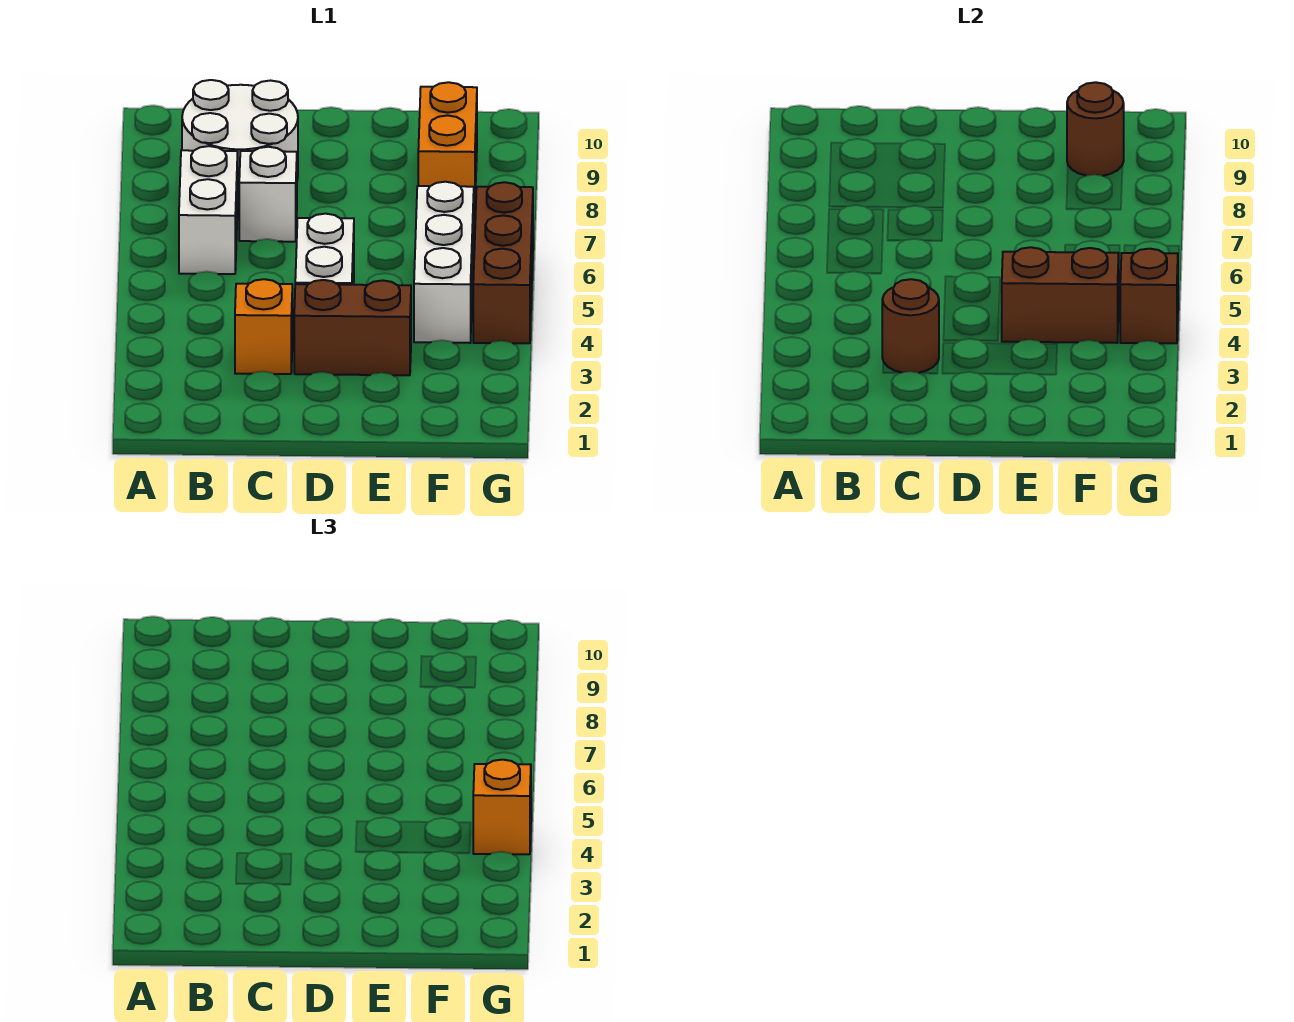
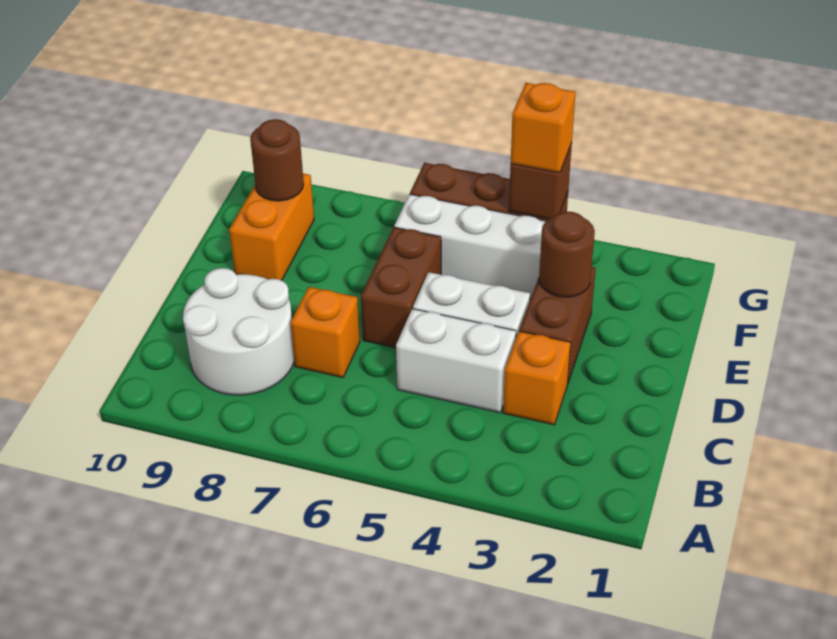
white 1x2 brick [179,146,238,274] -> white 1x2 brick moved to [396,309,516,413]
brown 1x1 round brick [882,279,939,373] -> brown 1x1 round brick moved to [539,212,595,297]
white 1x1 brick [239,147,297,242] -> orange 1x1 brick [290,287,360,378]
brown 1x2 brick [1002,247,1119,343] -> brown 1x2 brick moved to [361,227,441,348]
orange 1x2 brick [418,82,477,210] -> orange 1x2 brick turned to [229,174,314,281]

